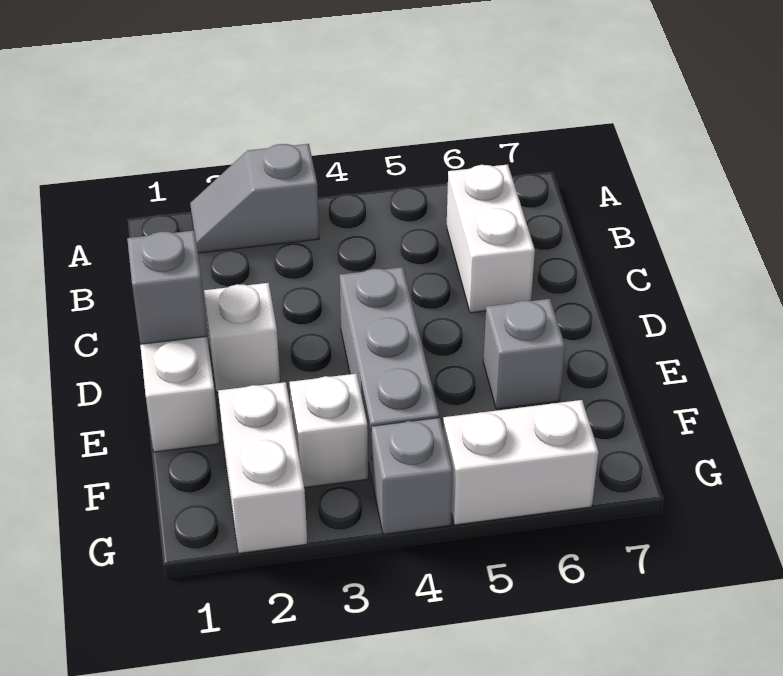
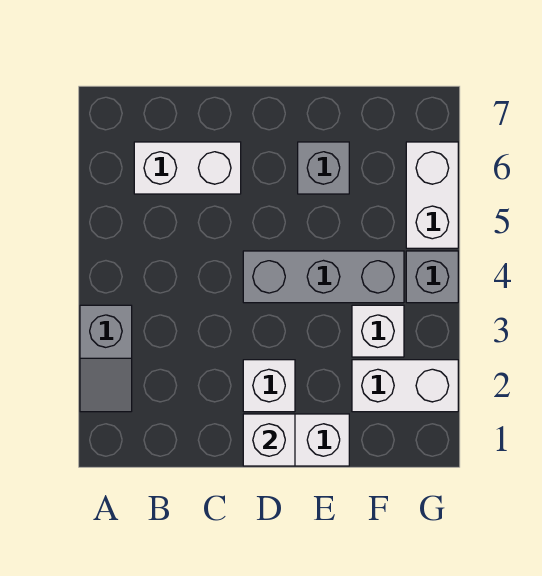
grey 1x1 brick [127,231,207,344] -> white 1x1 brick [243,414,295,466]

